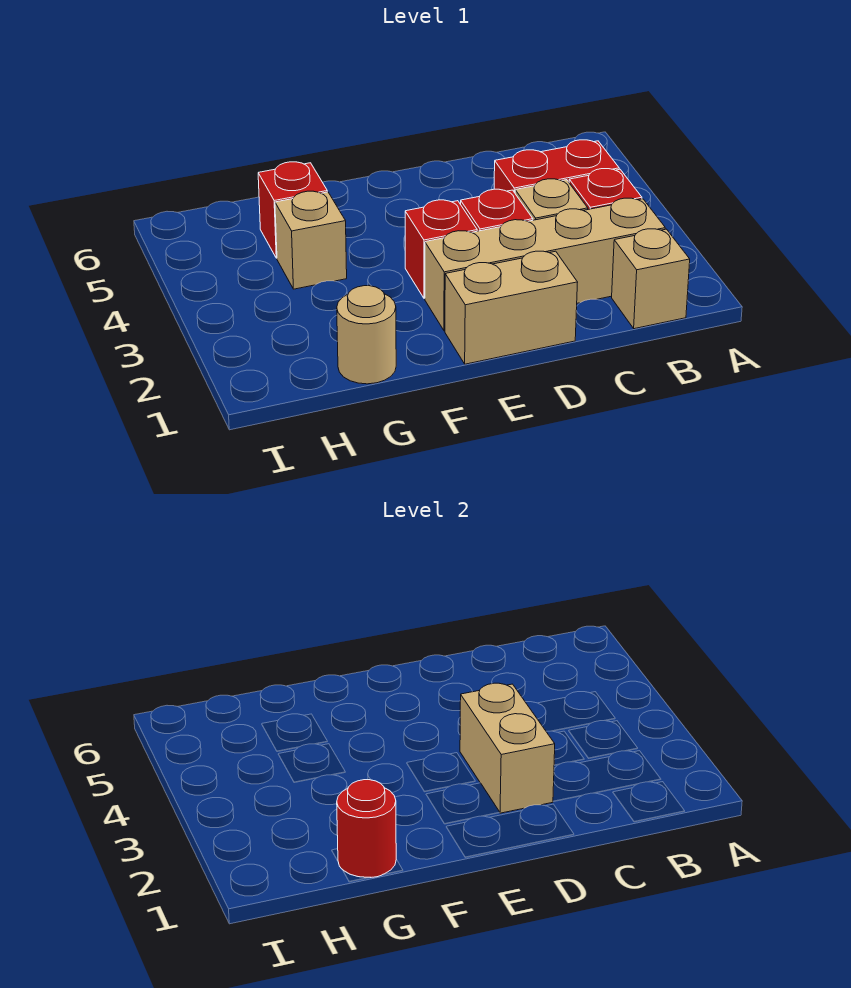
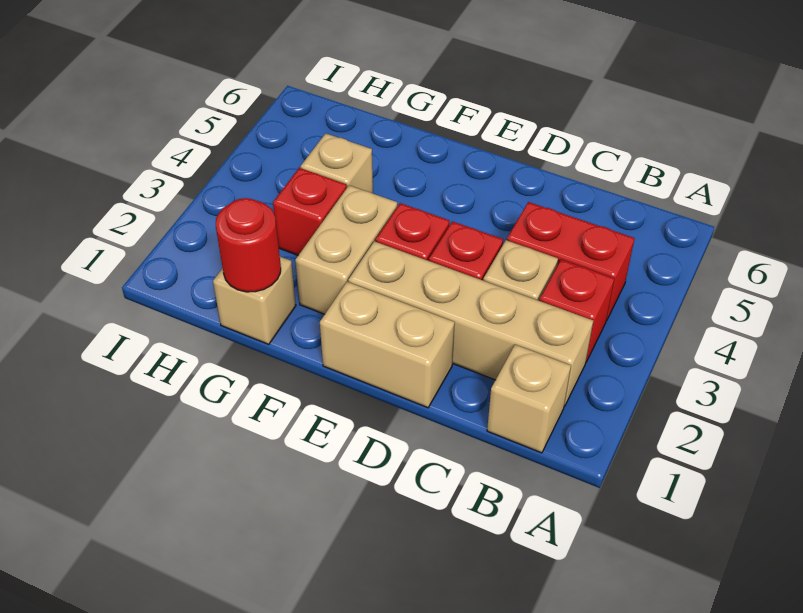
tan 1x2 brick [460,683,555,813] -> tan 1x2 brick moved to [295,185,397,314]
tan 1x1 round brick [337,286,396,384] -> tan 1x1 brick [213,257,296,344]
red 1x1 brick [258,162,327,258] -> red 1x1 brick moved to [273,168,347,255]

